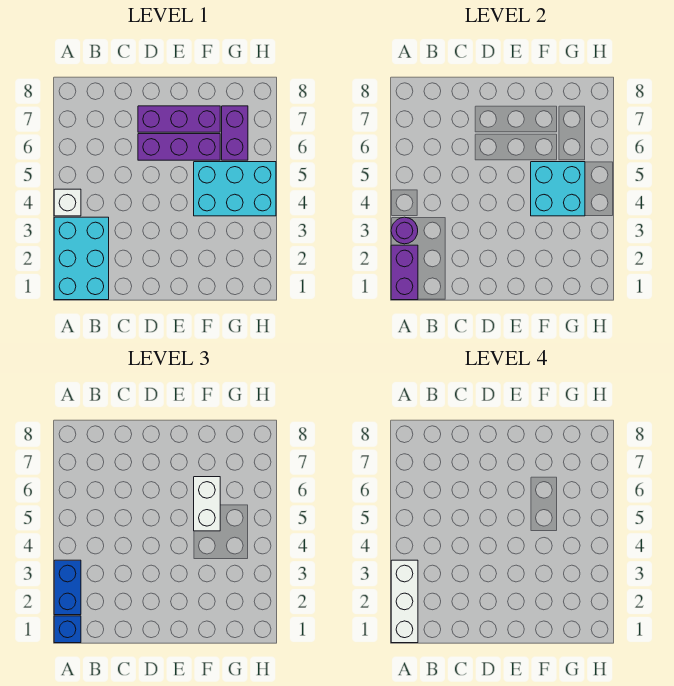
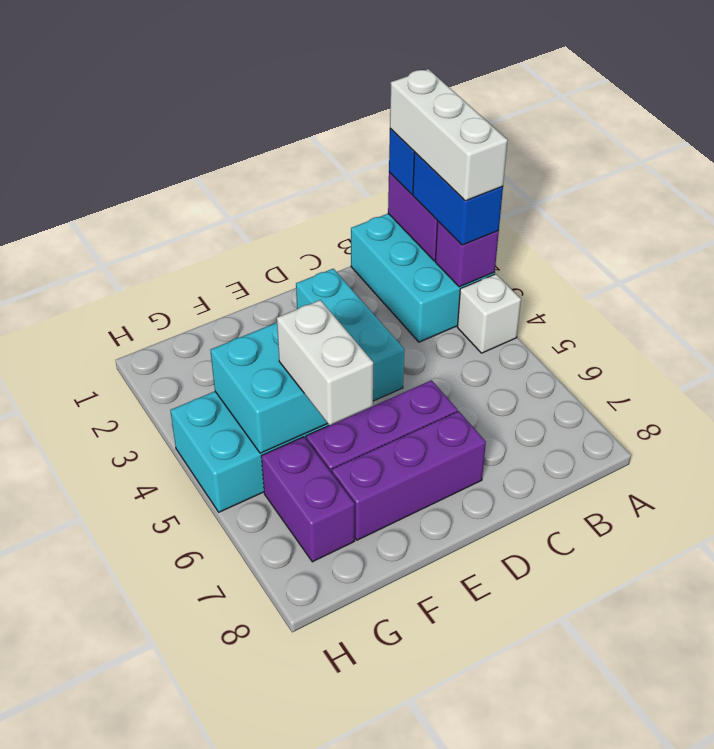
purple 1x1 round brick [391,217,418,244] -> purple 1x1 brick [435,222,499,287]
none -> cyan 1x3 brick [296,269,404,401]

